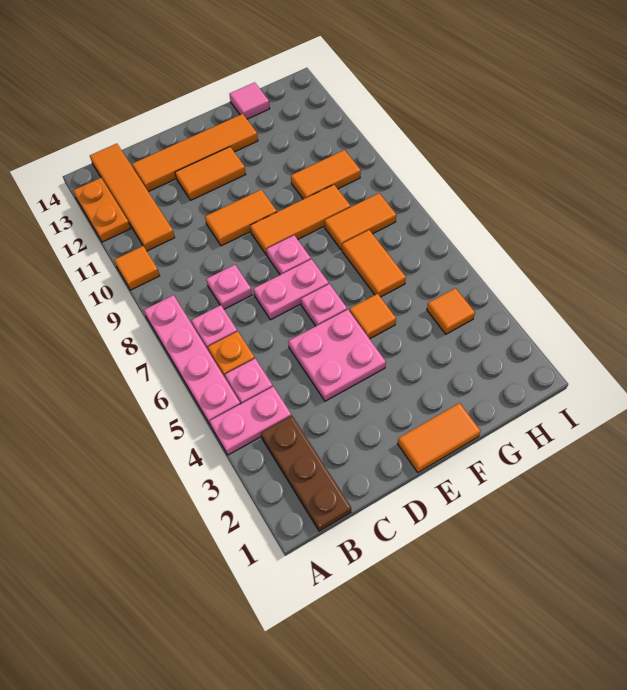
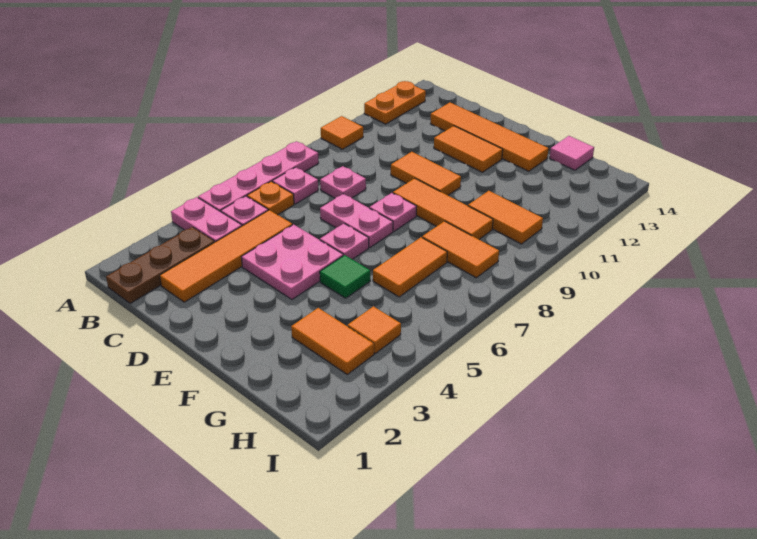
orange 1x4 tile [90,144,175,251] -> orange 1x4 tile moved to [160,210,292,302]
orange 1x2 tile [397,403,481,472] -> orange 1x2 tile moved to [291,308,374,374]
orange 1x1 tile [349,294,396,339] -> green 1x1 tile [320,255,370,298]

